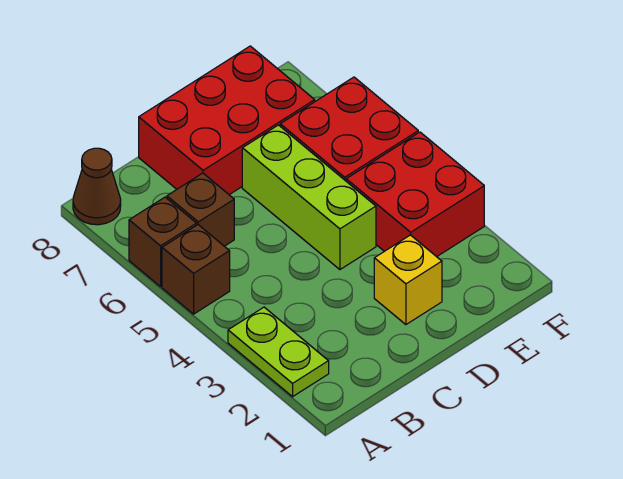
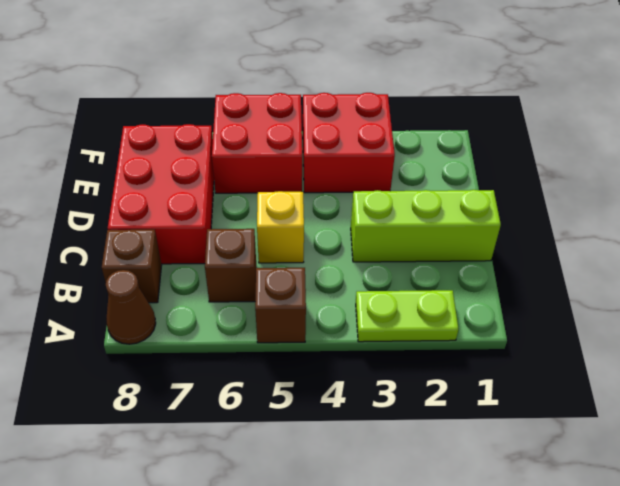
brown 1x1 brick [129,197,197,287] -> brown 1x1 brick moved to [102,230,162,303]
yellow 1x1 brick [374,235,442,325] -> yellow 1x1 brick moved to [257,191,304,263]
lime 1x3 brick [242,125,376,270] -> lime 1x3 brick moved to [351,190,501,262]

